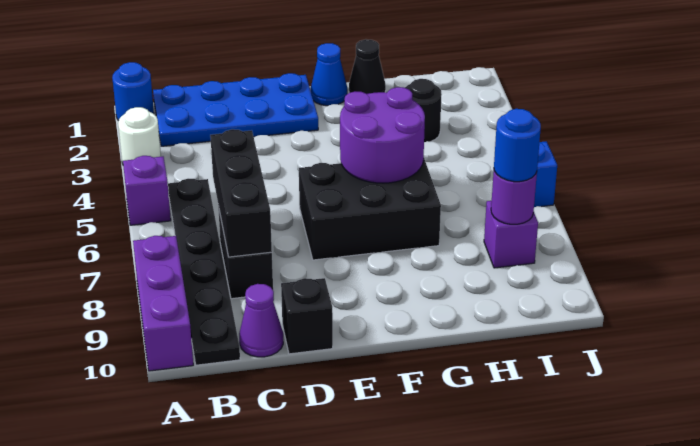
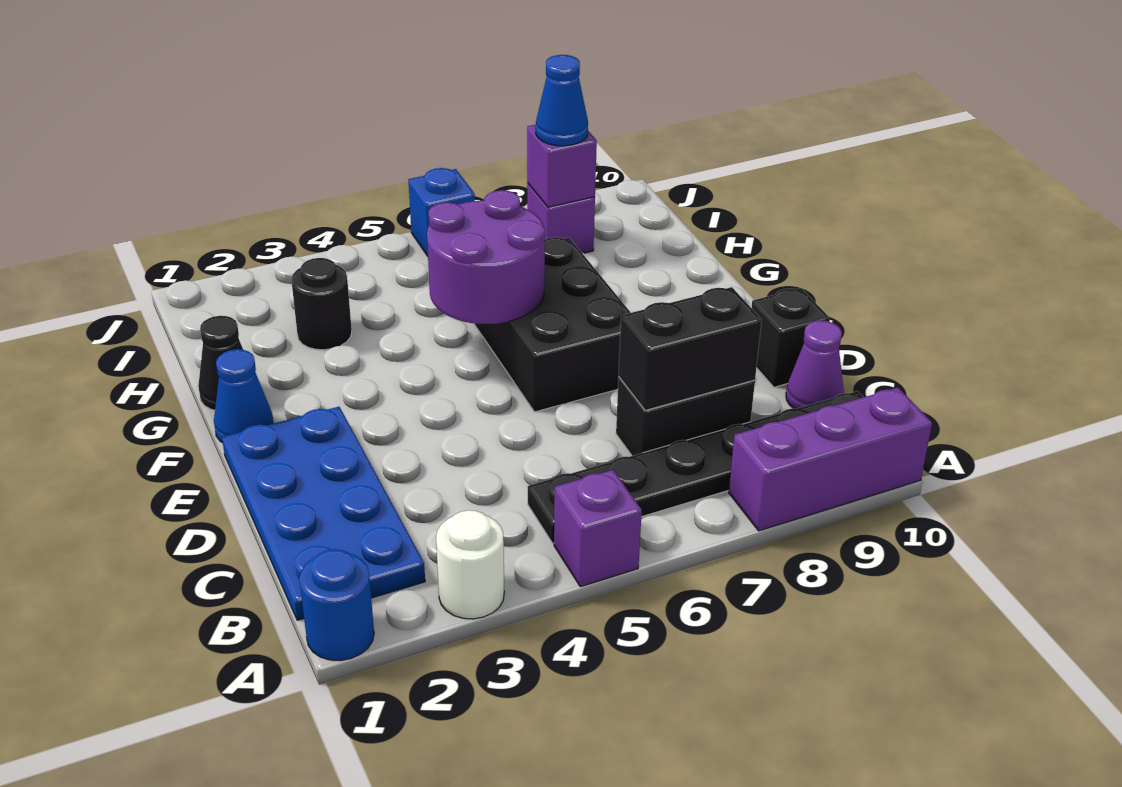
black 1x3 brick [210,129,272,257] -> black 1x2 brick [618,287,762,411]
purple 1x1 round brick [491,171,537,224] -> purple 1x1 brick [527,125,597,207]
blue 1x1 round brick [494,109,541,182] -> blue 1x1 cone [536,55,588,146]

